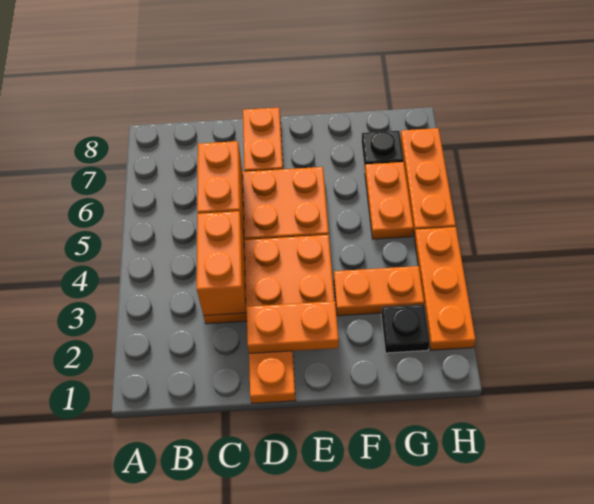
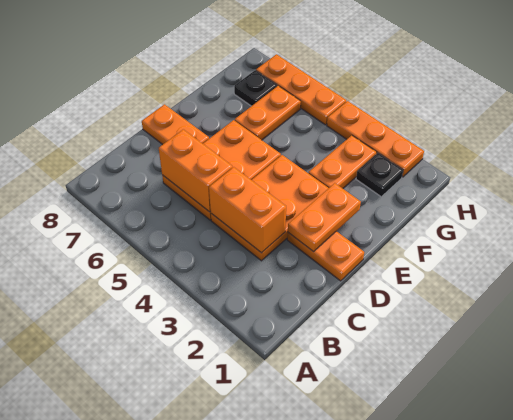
orange 1x2 plate [365,162,413,239] -> orange 1x2 plate turned to [235,86,301,140]

